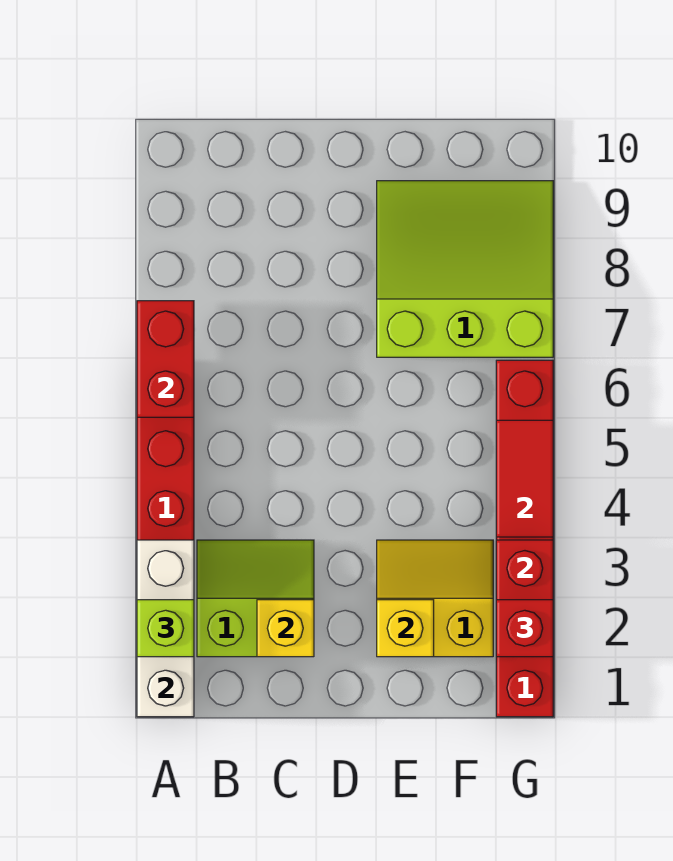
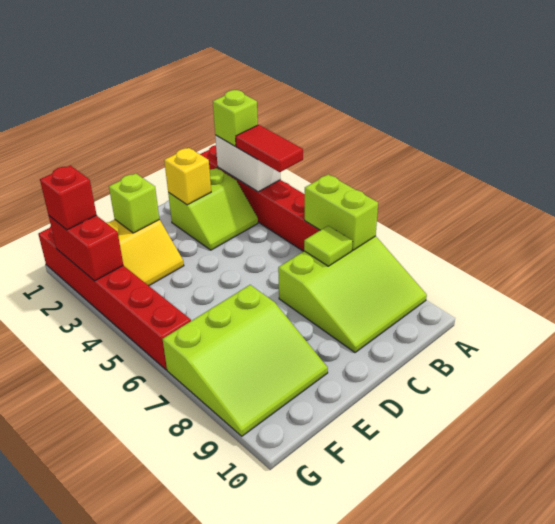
white 1x3 brick [137,540,194,717] -> white 1x2 brick [215,135,281,192]
red 1x2 brick [137,301,194,417] -> lime 1x2 brick [305,175,378,250]
none -> lime 3x3 slope [278,236,427,353]
none -> lime 1x1 tile [304,226,353,266]
yellow 1x1 brick [377,600,434,657] -> lime 1x1 brick [109,173,159,233]
red 1x2 tile [496,420,553,537] -> red 1x2 tile moved to [236,125,303,172]

